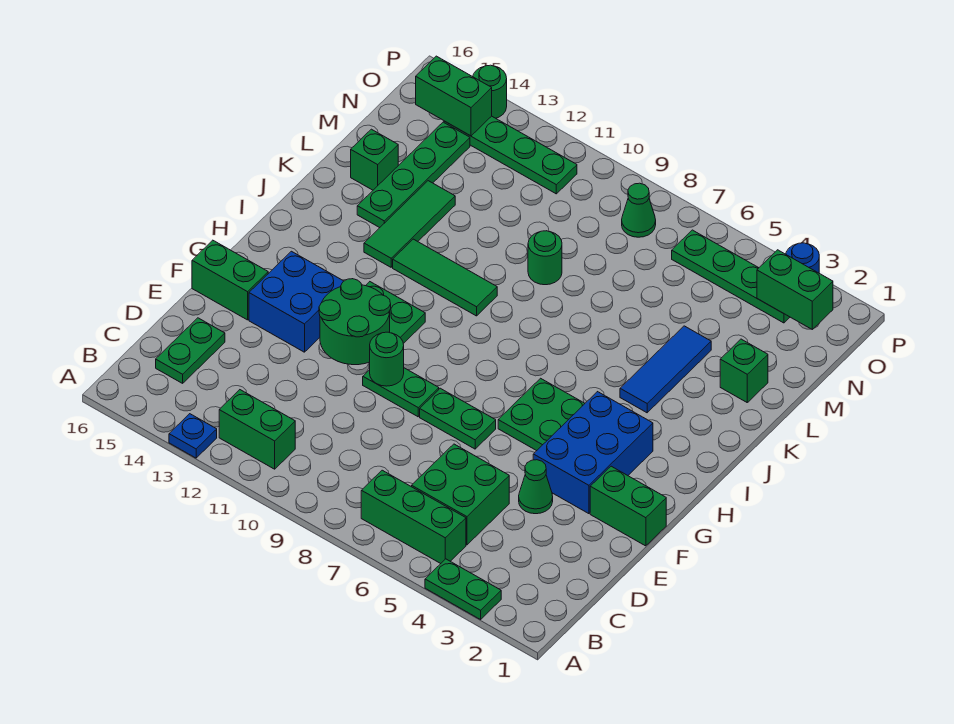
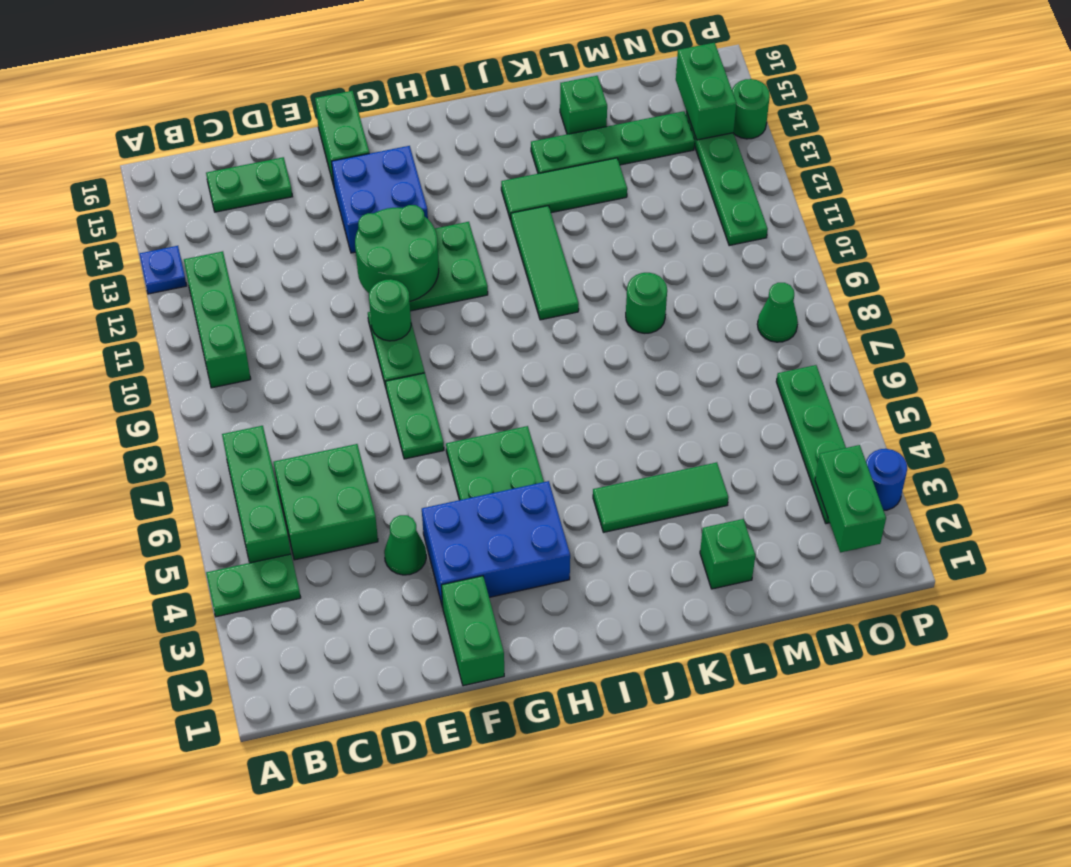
green 1x2 plate [425,559,501,619] -> green 1x2 plate turned to [206,554,301,617]
green 1x2 brick [219,390,295,469] -> green 1x3 brick [184,251,251,388]
blue 1x3 tile [620,326,711,413] -> green 1x3 tile [593,462,728,532]

